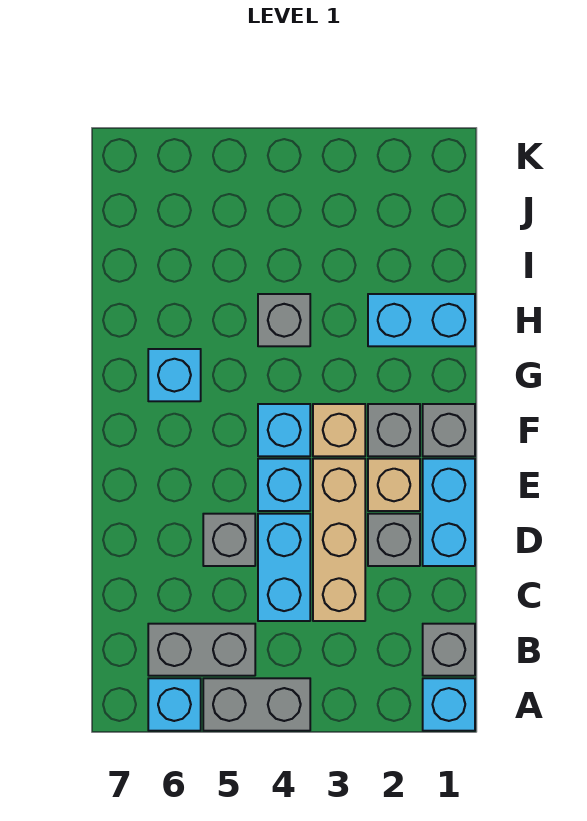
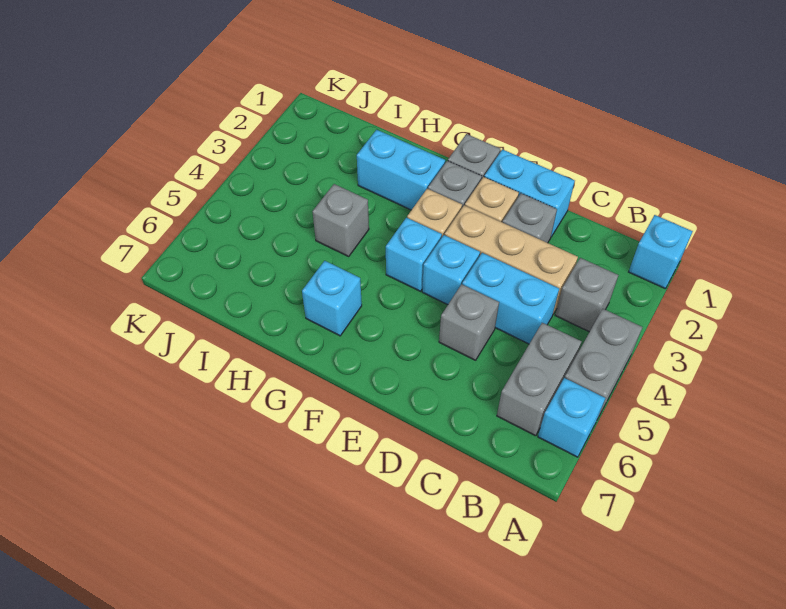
grey 1x1 brick [423,624,475,676] -> grey 1x1 brick moved to [555,258,618,332]
cyan 1x2 brick [368,294,475,346] -> cyan 1x2 brick turned to [357,130,445,210]

